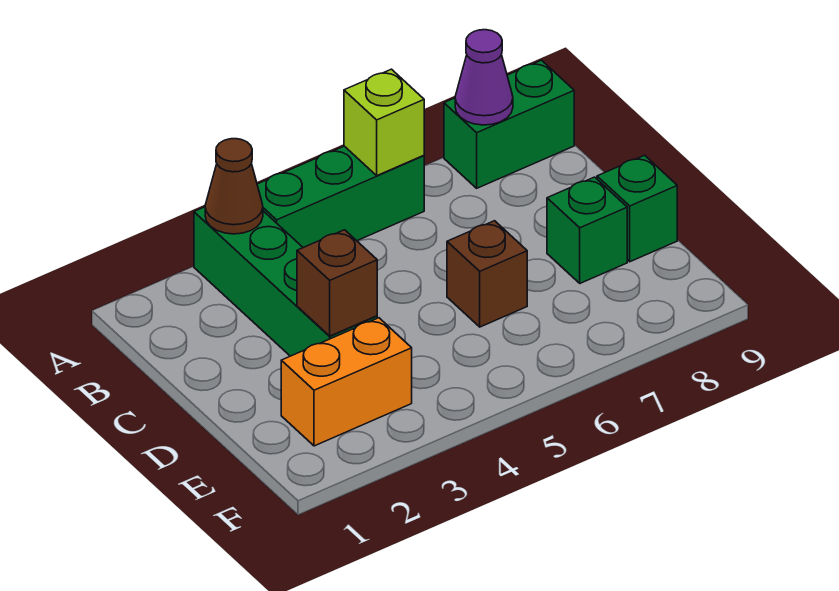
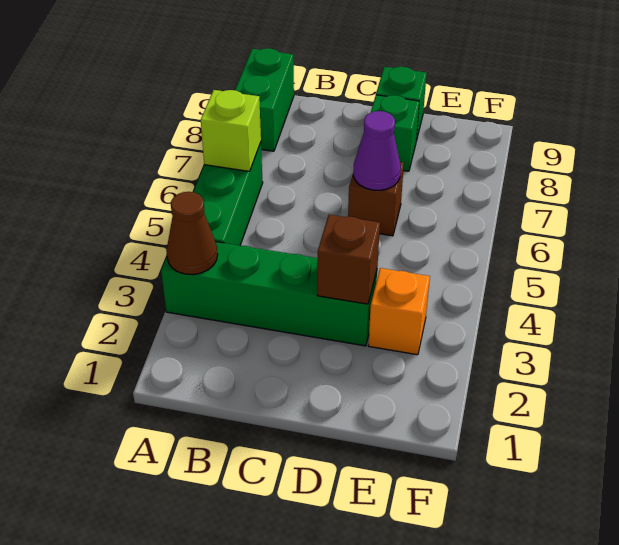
purple 1x1 cone [455,30,513,125] -> purple 1x1 cone moved to [353,111,401,190]
orange 1x2 brick [281,318,412,446] -> orange 1x1 brick [368,268,430,355]

